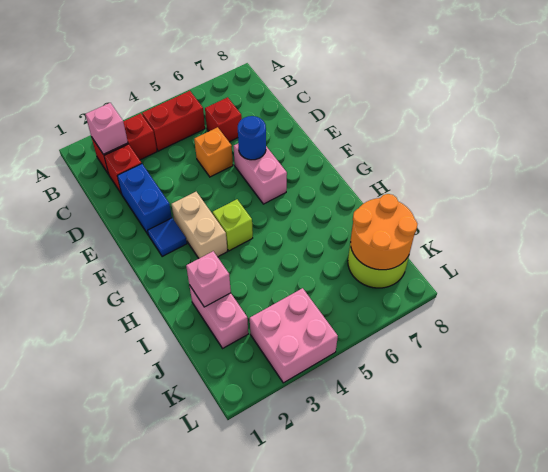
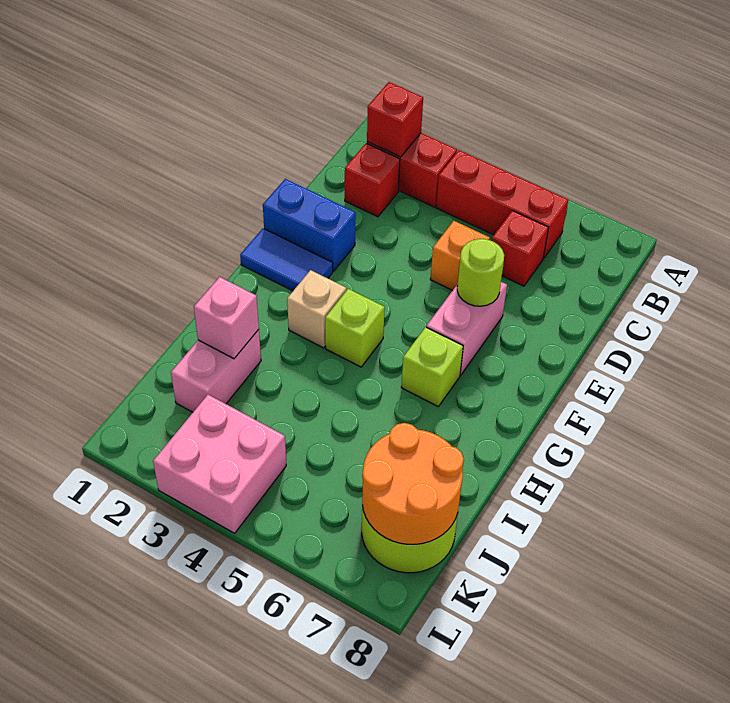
pink 1x1 brick [85,103,128,154] -> red 1x1 brick [367,82,423,157]
red 1x2 brick [142,91,205,151] -> red 1x3 brick [436,150,568,258]
blue 1x2 brick [117,164,172,235] -> blue 1x2 brick turned to [263,179,356,271]
blue 1x1 round brick [238,116,266,160] -> lime 1x1 round brick [457,239,504,306]
blue 1x1 tile [148,218,187,257] -> blue 1x2 tile [240,228,333,291]
tan 1x2 brick [172,192,227,258] -> tan 1x1 brick [287,270,346,348]
none -> lime 1x1 brick [401,327,463,406]

